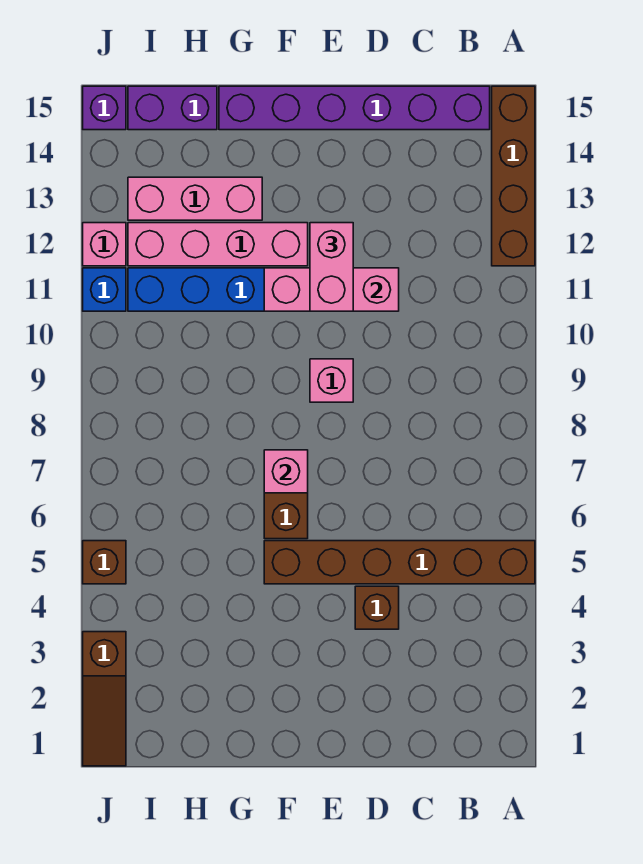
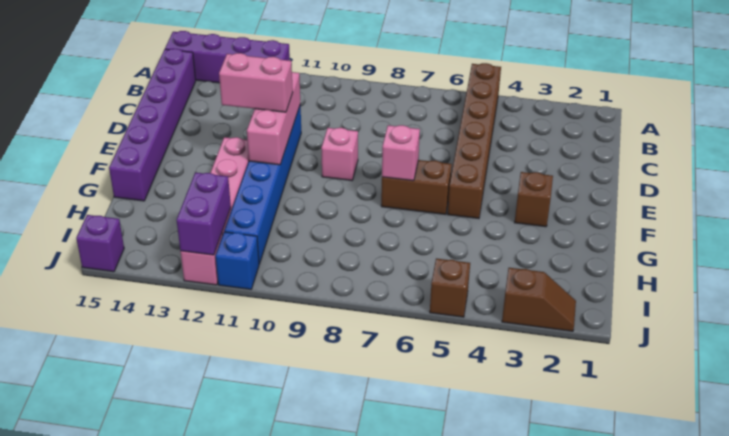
brown 1x4 brick [492,86,535,266] -> purple 1x4 brick [165,31,290,83]
brown 1x1 brick [355,586,399,629] -> brown 1x1 brick moved to [515,172,553,227]
pink 1x3 brick [128,177,262,220] -> none
purple 1x2 brick [128,86,217,130] -> purple 1x2 brick moved to [177,173,231,255]
brown 1x3 slope [83,632,126,766] -> brown 1x2 slope [502,268,576,331]

